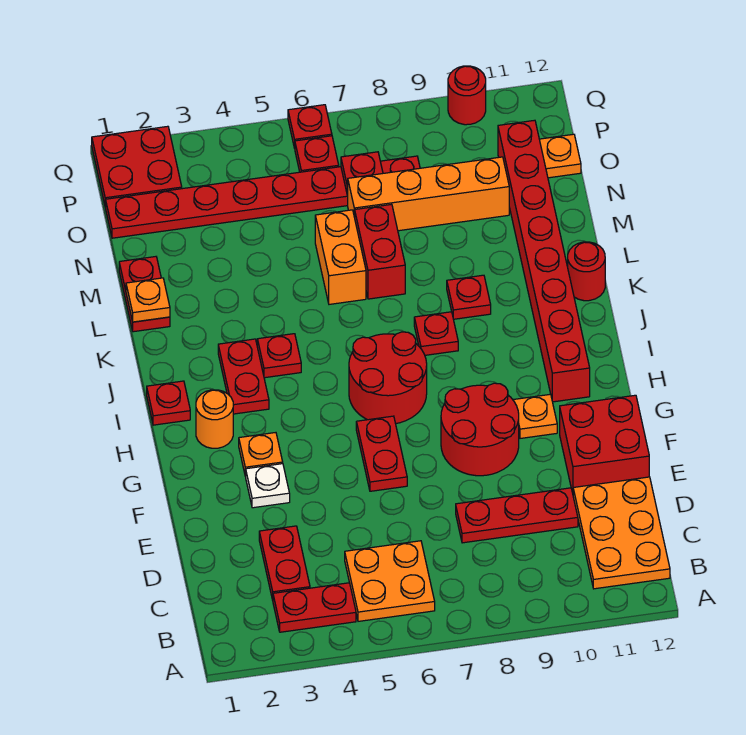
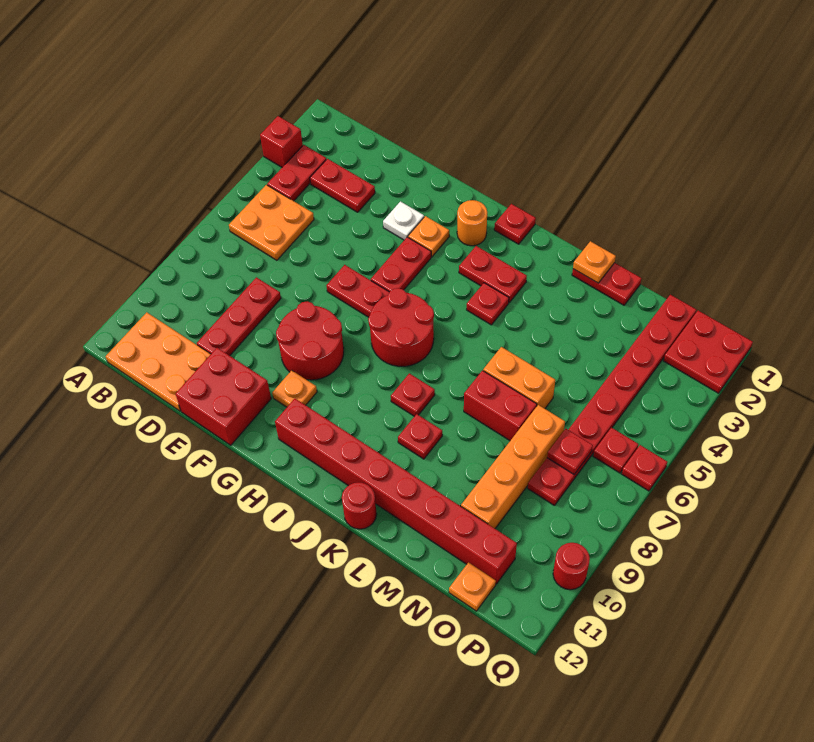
none -> red 1x1 brick [260,116,303,167]
none -> red 1x2 plate [371,237,431,292]

